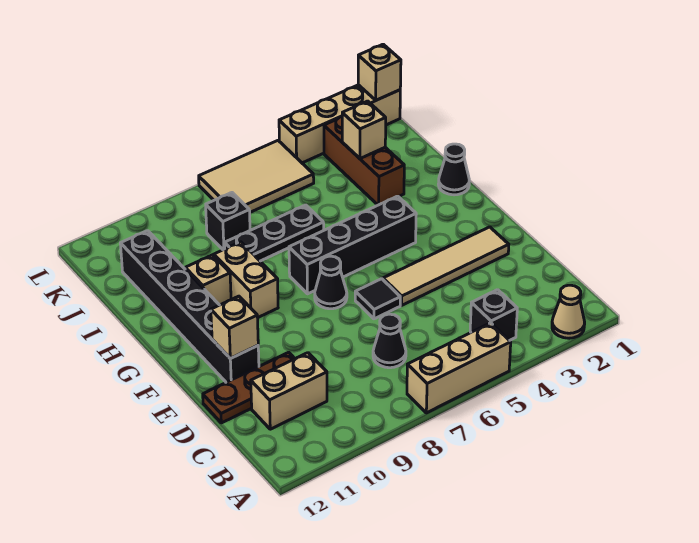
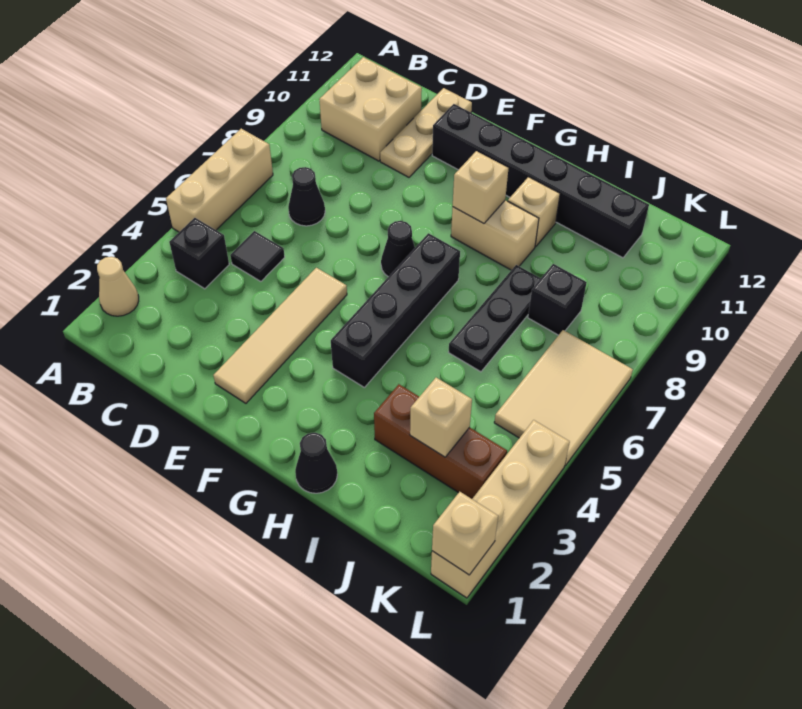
tan 1x2 brick [251,353,327,429] -> tan 2x2 brick [319,57,422,161]
brown 1x3 plate [203,352,295,423] -> tan 1x3 plate [380,88,472,177]
black 1x1 tile [355,279,400,319] -> black 1x1 tile moved to [230,231,285,281]
tan 1x1 brick [211,296,258,358] -> tan 1x1 brick moved to [453,151,508,224]

